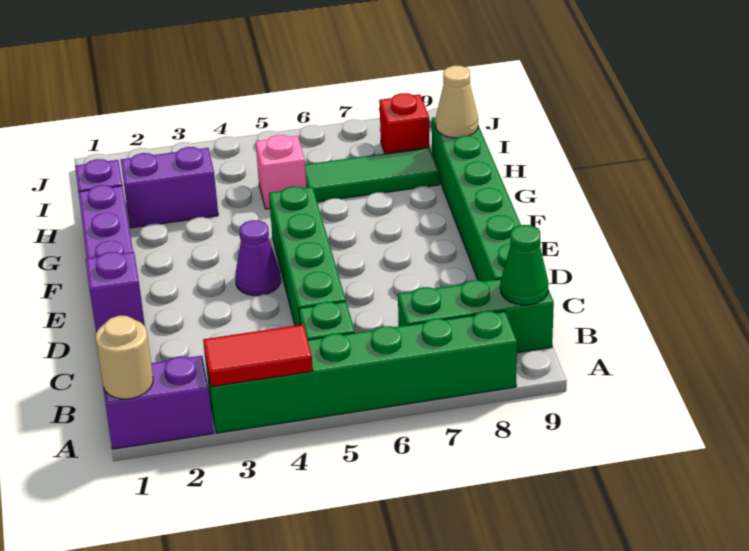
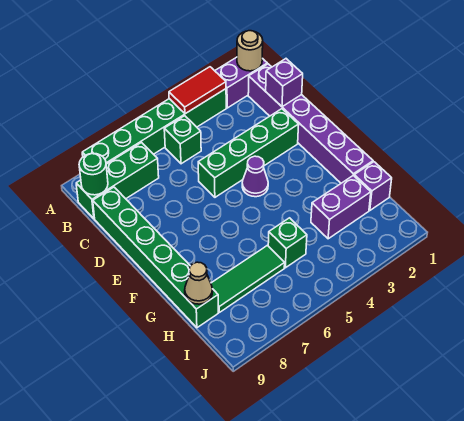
green 1x1 cone [500,225,549,305] -> green 1x1 round brick [79,153,108,195]
green 1x4 brick [269,186,346,326] -> green 1x4 brick turned to [198,109,299,197]
pink 1x1 brick [256,135,307,209] -> green 1x1 brick [268,218,307,268]
red 1x1 brick [379,93,430,153] -> none

